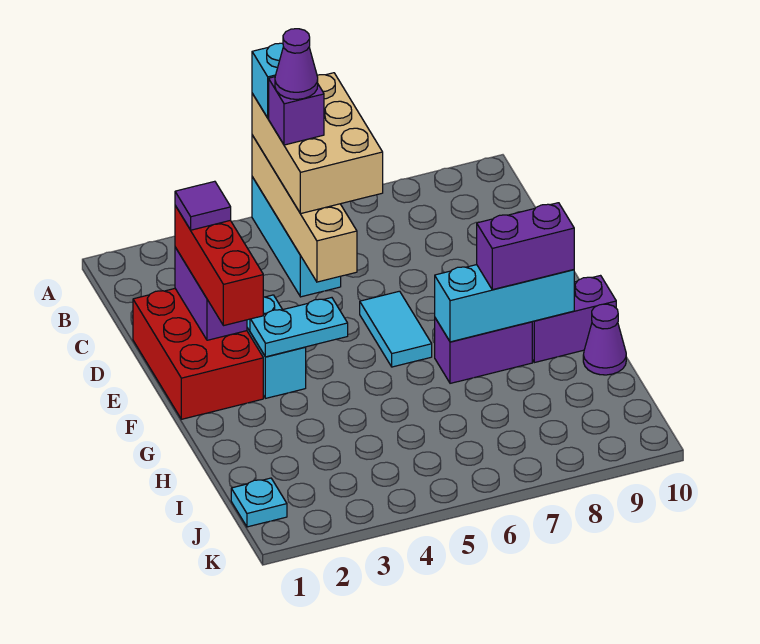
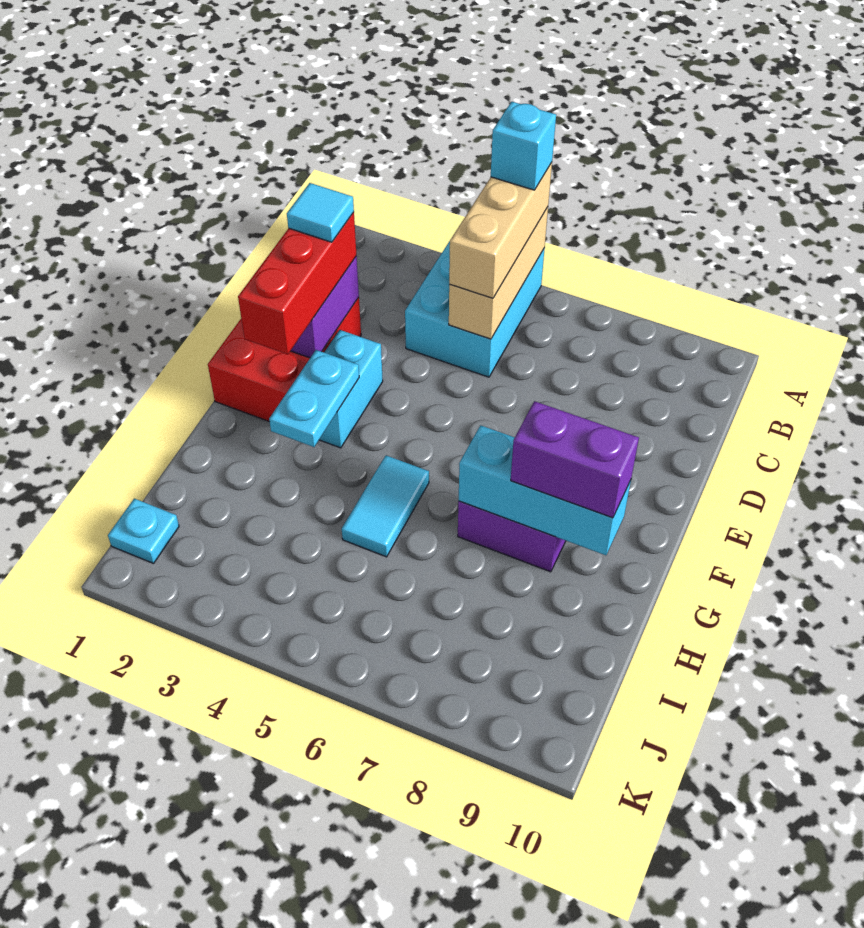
cyan 1x3 brick [252,177,341,297] -> cyan 2x3 brick [405,241,545,377]
tan 1x4 brick [252,135,357,282] -> tan 1x3 brick [449,207,548,339]
tan 2x3 brick [252,73,383,214] -> tan 1x3 brick [449,163,552,298]
purple 1x1 brick [269,77,324,145] -> none
purple 1x1 cone [275,29,318,99] -> none
purple 1x1 tile [175,181,231,230] -> cyan 1x1 tile [287,183,354,242]
cyan 1x2 tile [360,291,432,367] -> cyan 1x2 tile moved to [342,456,429,557]
cyan 1x2 plate [250,298,348,357] -> cyan 1x2 plate turned to [269,350,359,447]
purple 1x2 brick [532,276,616,363] -> none
purple 1x1 cone [583,304,626,375] -> none

